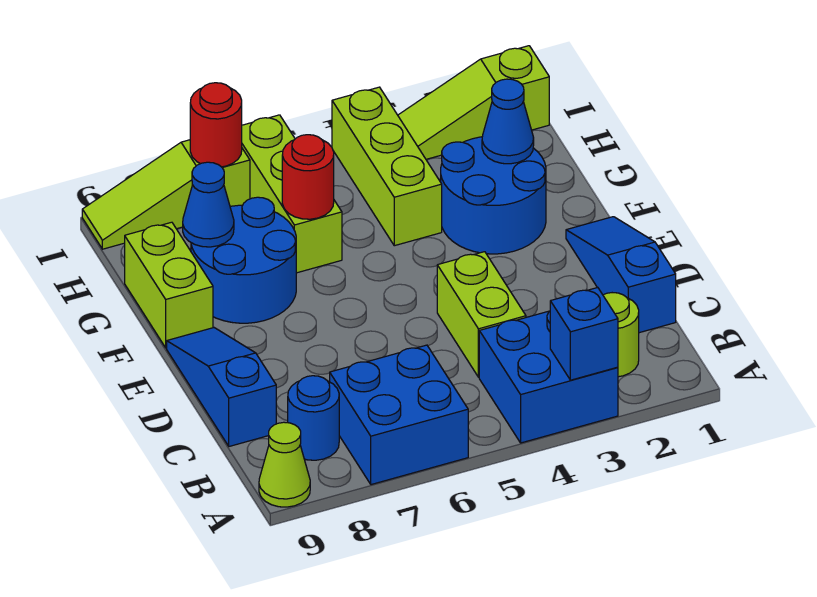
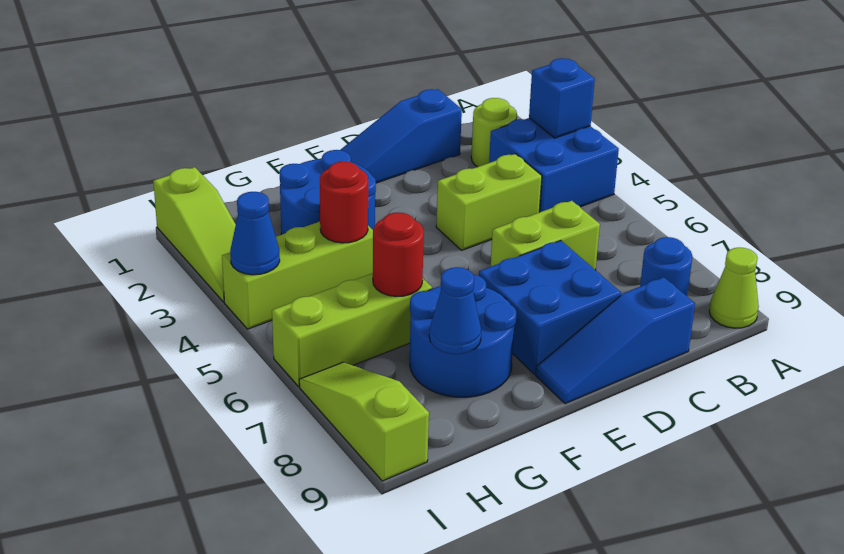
blue 2x2 brick [330,345,468,485] -> blue 2x2 brick moved to [479,241,621,374]
lime 1x2 brick [125,222,213,348] -> lime 1x2 brick moved to [491,201,600,270]
blue 1x1 cone [482,79,534,164] -> blue 1x1 cone moved to [230,192,280,275]
lime 1x3 slope [82,140,250,249] -> lime 1x3 slope turned to [299,362,429,481]
red 1x1 round brick [190,83,242,167] -> red 1x1 round brick moved to [319,162,368,243]

